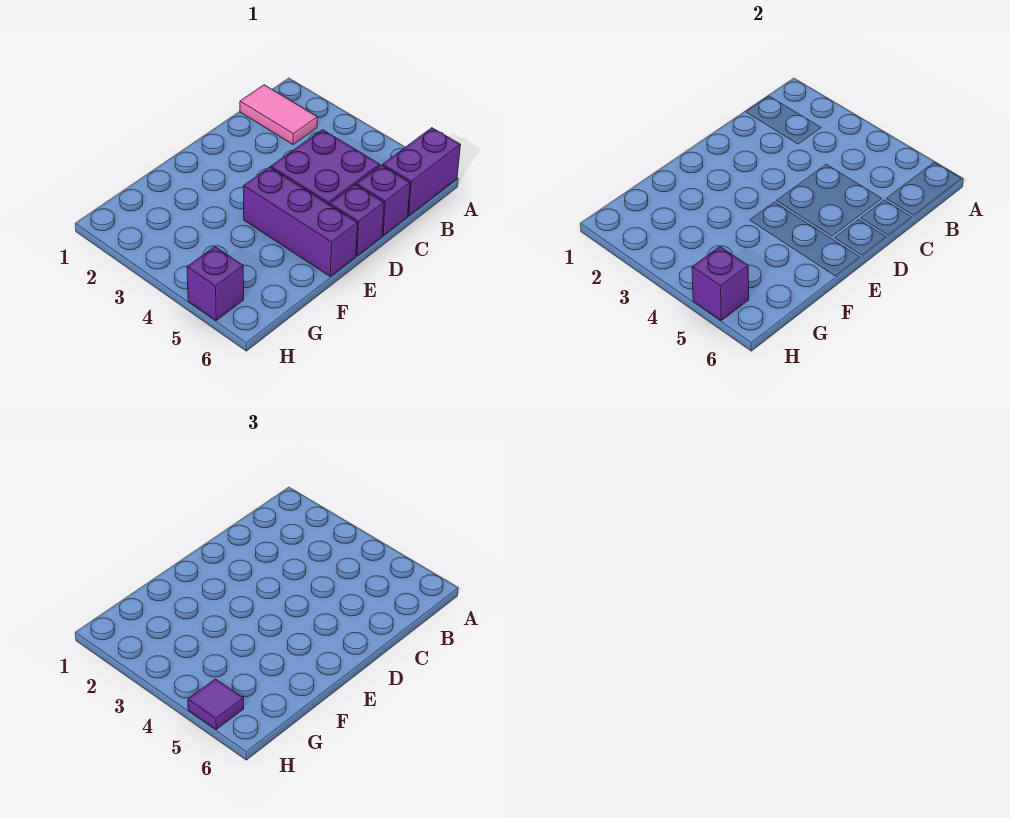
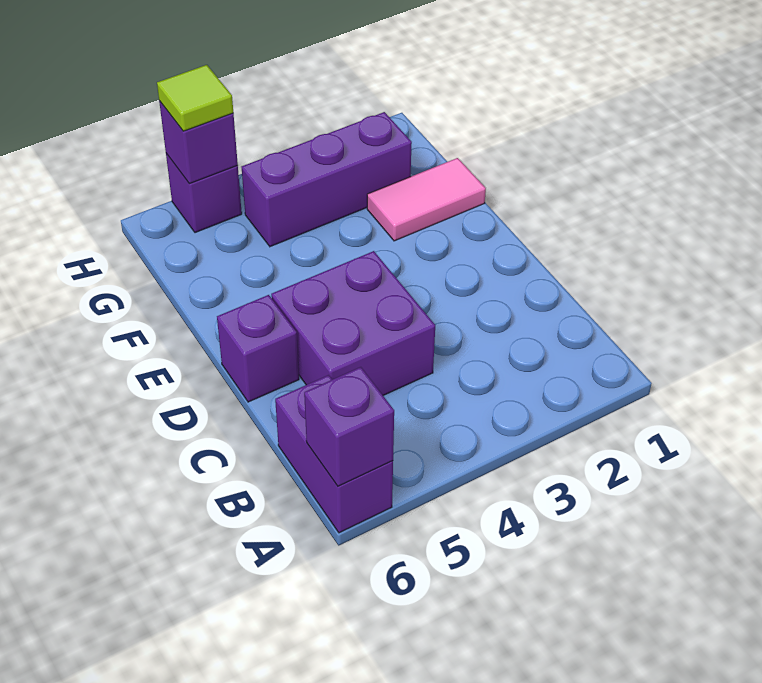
pink 1x2 tile [240,85,317,145] -> pink 1x2 tile moved to [367,158,486,241]
purple 1x1 brick [356,165,410,236] -> purple 1x1 brick moved to [304,367,394,486]
purple 1x3 brick [243,167,358,276] -> purple 1x3 brick moved to [242,112,412,247]
purple 1x1 tile [188,679,244,729] -> lime 1x1 tile [157,65,233,131]

